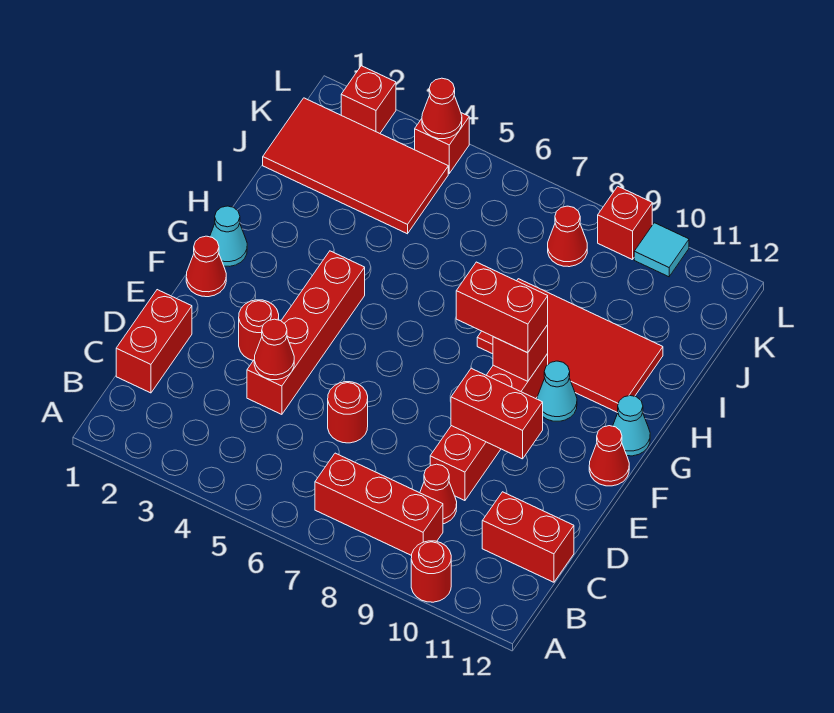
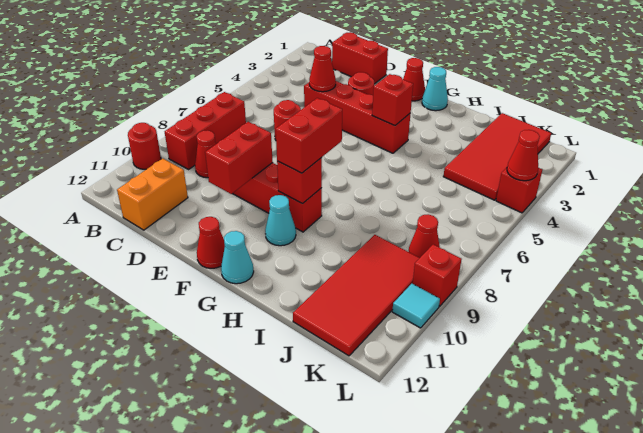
red 1x2 brick [482,492,574,582] -> orange 1x2 brick [117,158,188,230]
red 2x4 tile [477,279,663,413] -> red 2x4 tile moved to [293,235,419,356]
red 1x1 brick [341,66,396,133] -> red 1x1 brick moved to [372,74,413,126]

